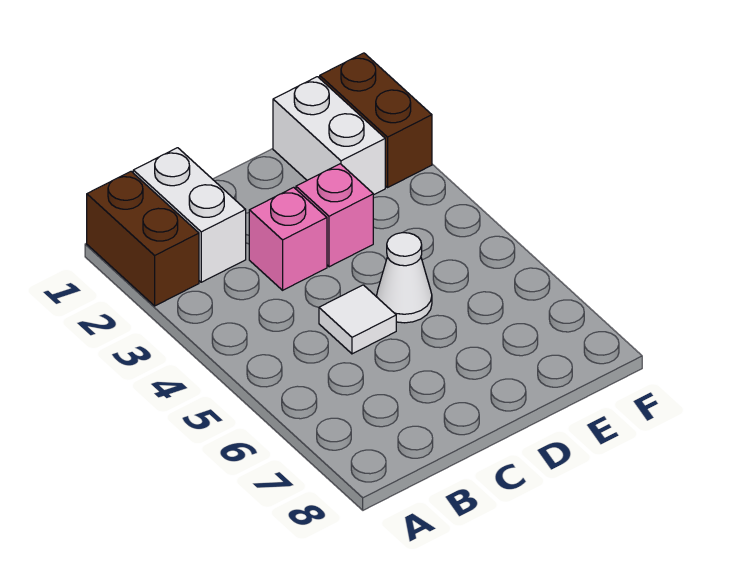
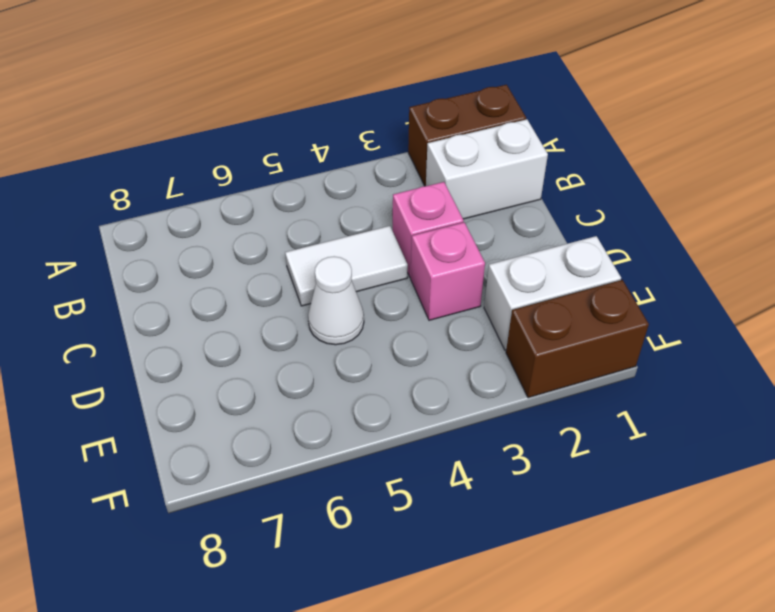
white 1x1 tile [319,285,396,354] -> white 1x2 tile [285,226,408,306]

